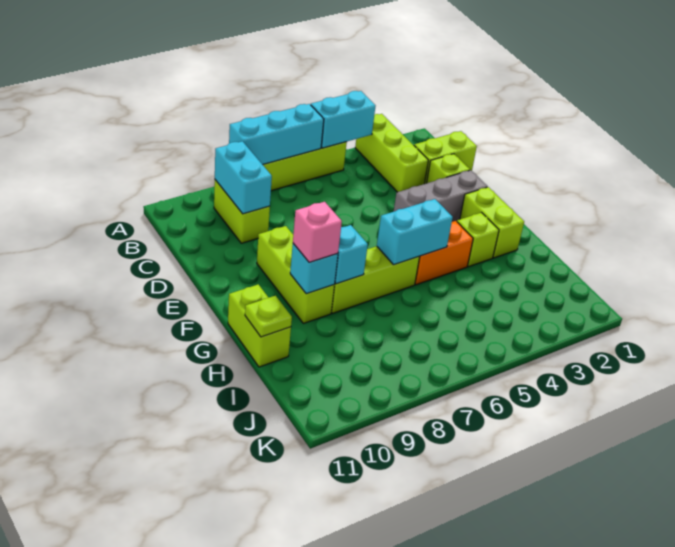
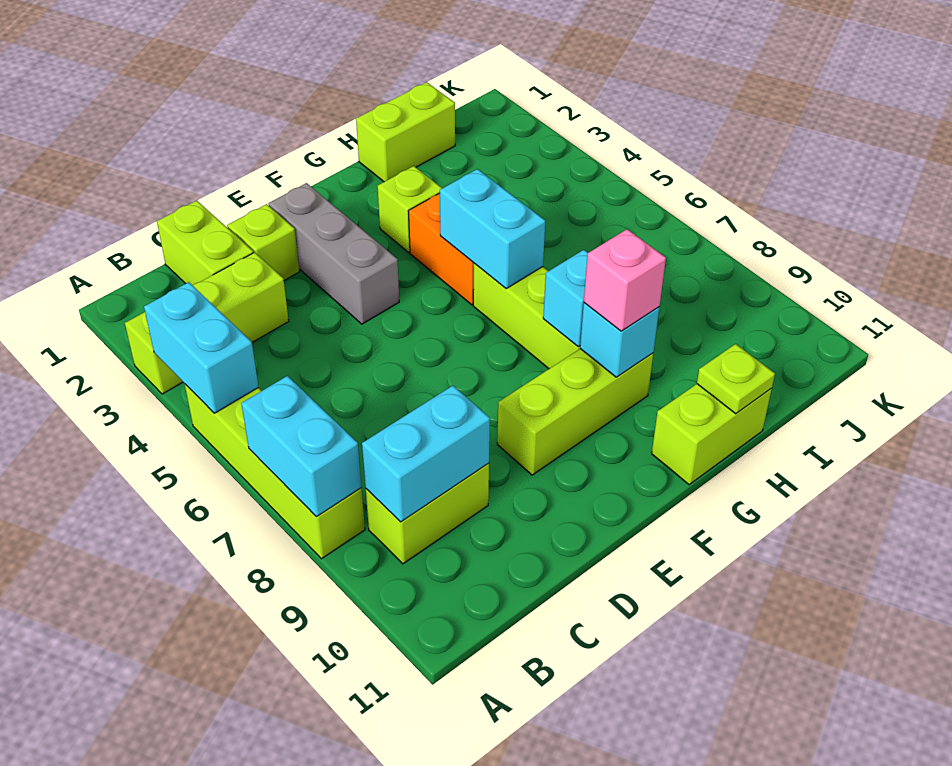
cyan 1x3 brick [229,104,324,165] -> cyan 1x2 brick [241,376,361,517]
lime 1x2 brick [460,187,524,258] -> lime 1x2 brick moved to [356,82,455,182]

